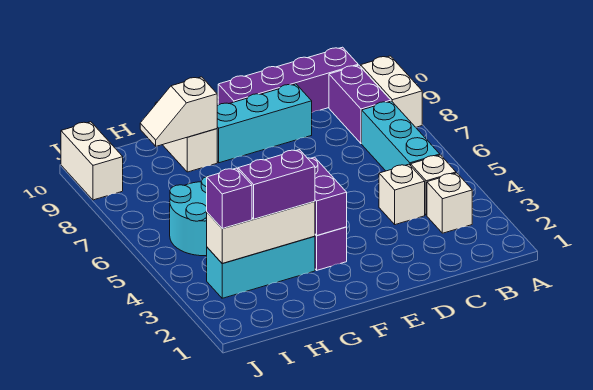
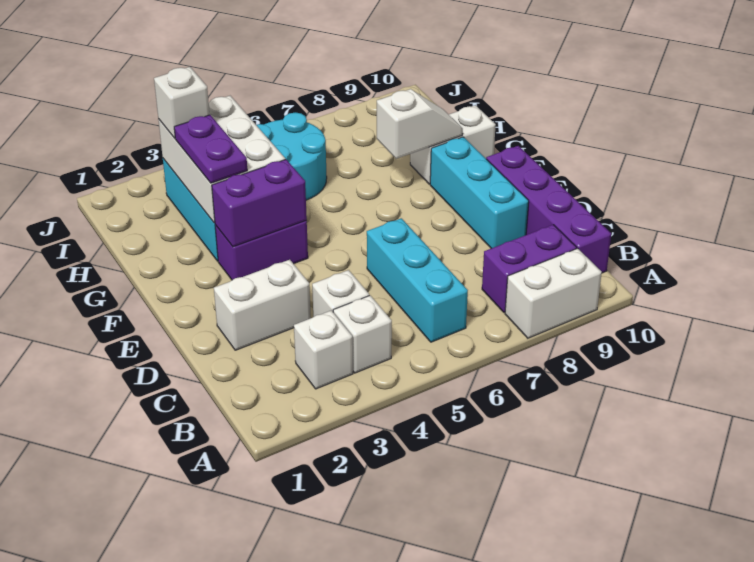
cyan 1x3 brick [362,101,440,171] -> cyan 1x3 brick turned to [367,218,468,342]
white 1x3 brick [207,201,315,264] -> white 2x3 brick [158,96,285,223]
purple 1x2 brick [238,150,315,219] -> purple 1x2 plate [174,115,247,183]
white 1x2 slope [140,77,217,146] -> white 1x2 slope turned to [377,89,463,159]
purple 1x1 brick [207,168,252,229] -> white 1x1 brick [154,67,209,138]
white 1x2 brick [61,122,123,200] -> white 1x2 brick moved to [214,260,311,350]

